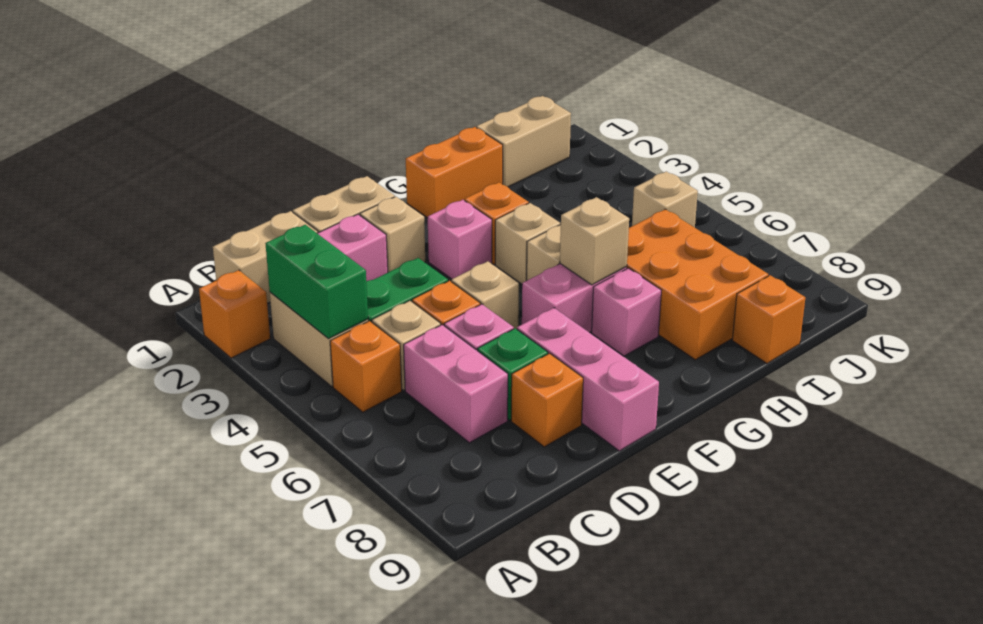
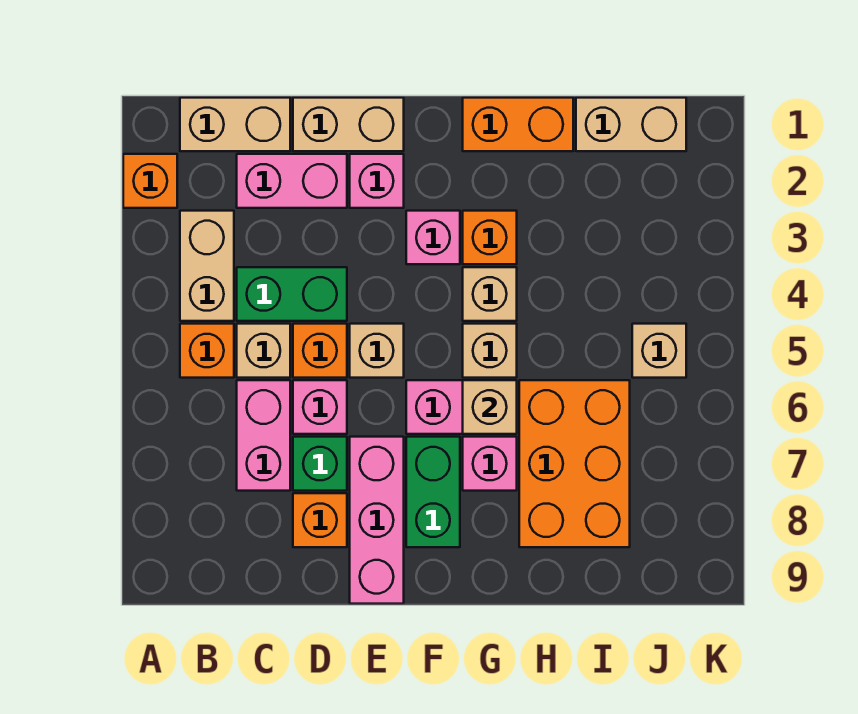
green 1x2 brick [265,225,368,339] -> green 1x2 brick moved to [406,437,460,547]
tan 1x1 brick [360,197,425,272] -> pink 1x1 brick [350,154,404,208]
orange 1x1 brick [732,275,805,363] -> none

